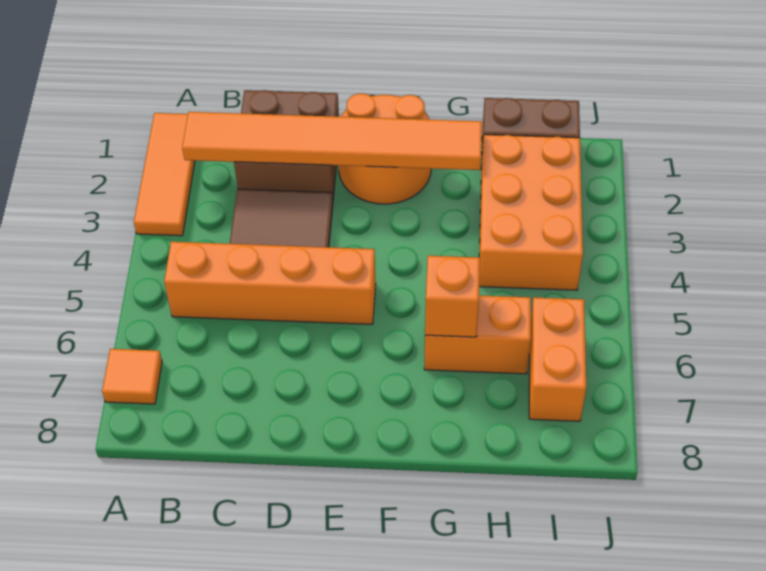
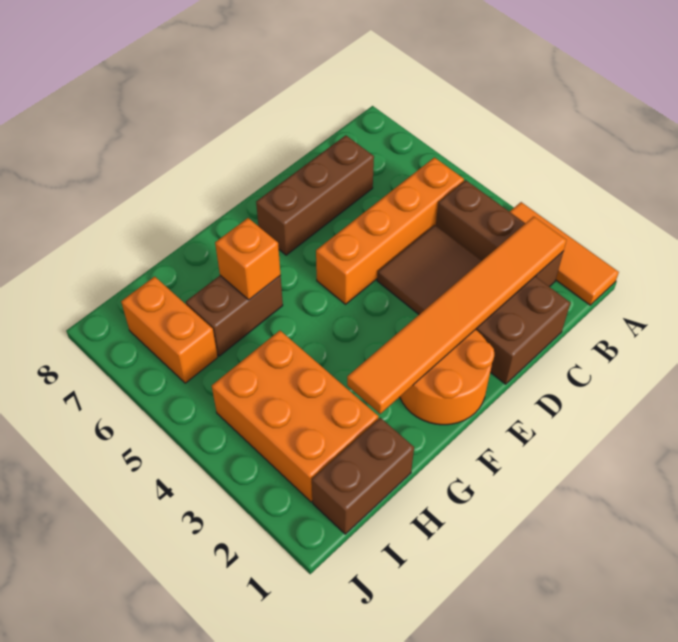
orange 1x1 tile [102,349,162,404] -> none
none -> brown 1x3 brick [436,180,564,287]
none -> brown 1x3 brick [256,135,374,255]
orange 1x2 brick [424,295,531,374] -> brown 1x2 brick [186,275,283,356]

